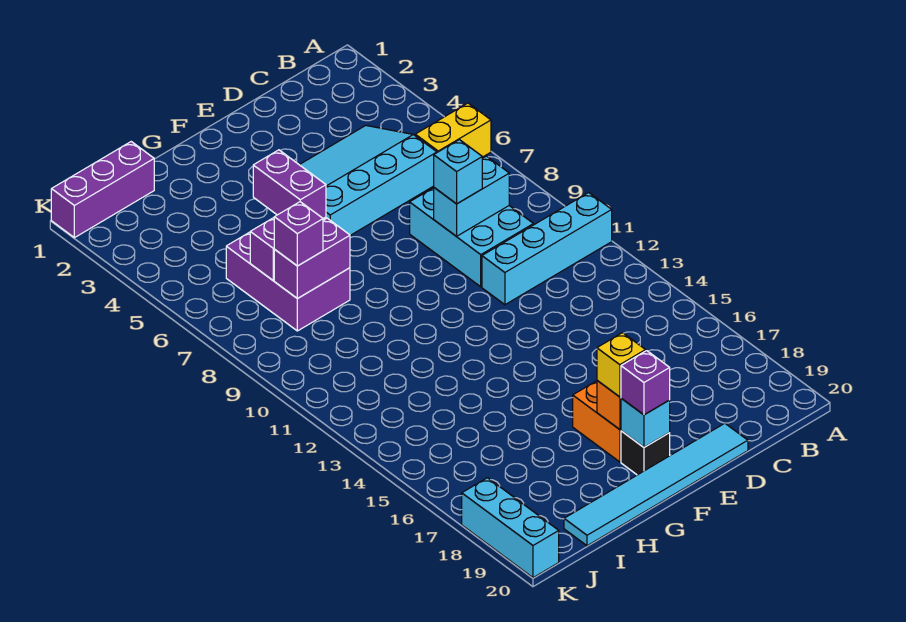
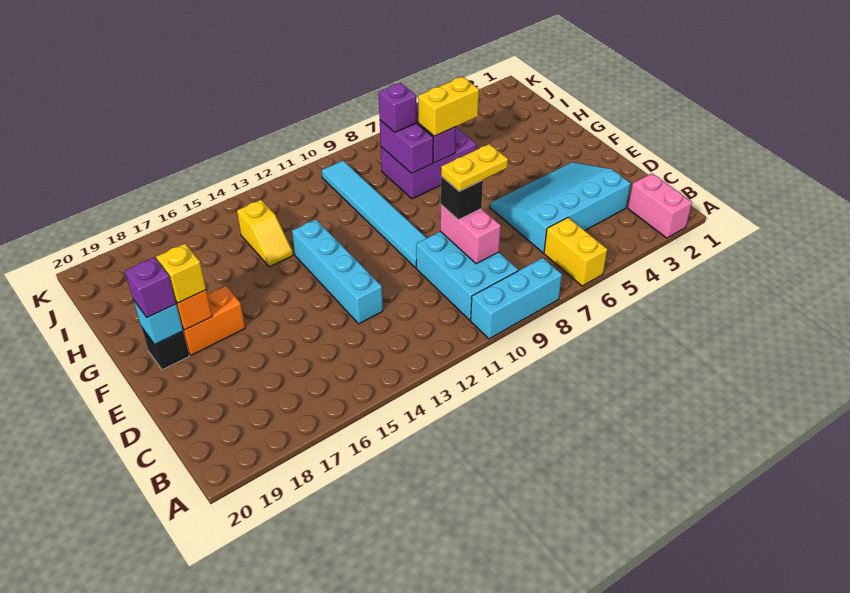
none -> pink 1x2 brick [628,173,692,238]
cyan 1x4 brick [482,193,612,305] -> cyan 1x4 brick moved to [292,219,383,324]
cyan 3x4 slope [300,126,437,235] -> cyan 3x4 slope turned to [490,162,631,253]
cyan 2x3 brick [410,188,534,287] -> cyan 2x3 brick turned to [416,231,518,320]
cyan 1x2 brick [434,156,509,236] -> pink 1x2 brick [440,205,501,264]
none -> yellow 1x2 plate [441,144,508,191]
cyan 1x1 brick [434,140,482,204] -> black 1x1 brick [441,176,483,220]
cyan 1x6 tile [564,423,748,546] -> cyan 1x6 tile moved to [322,161,426,268]
purple 1x2 brick [253,150,326,219] -> yellow 1x2 brick [418,77,479,136]
none -> yellow 1x2 slope [237,200,293,267]
purple 1x3 brick [51,142,154,238] -> none
cyan 1x3 brick [462,478,559,578] -> cyan 1x3 brick moved to [471,258,562,339]

